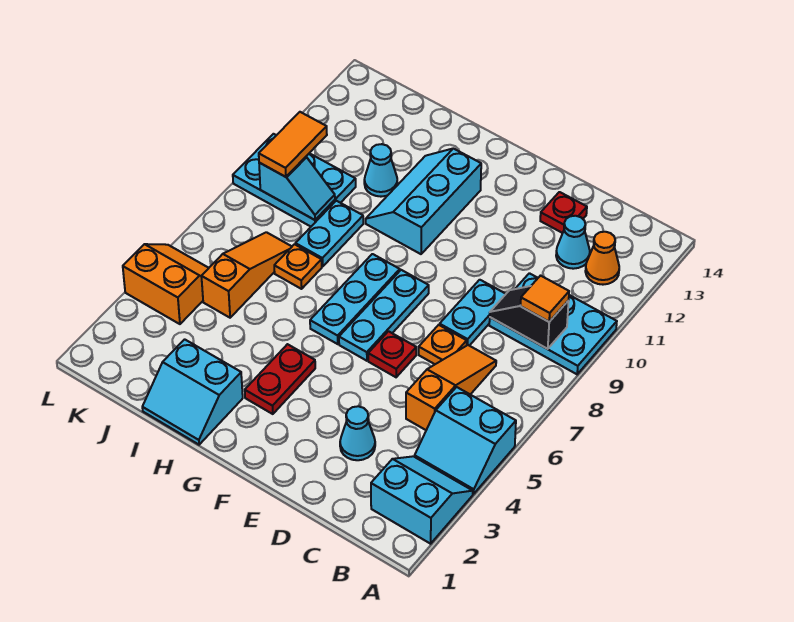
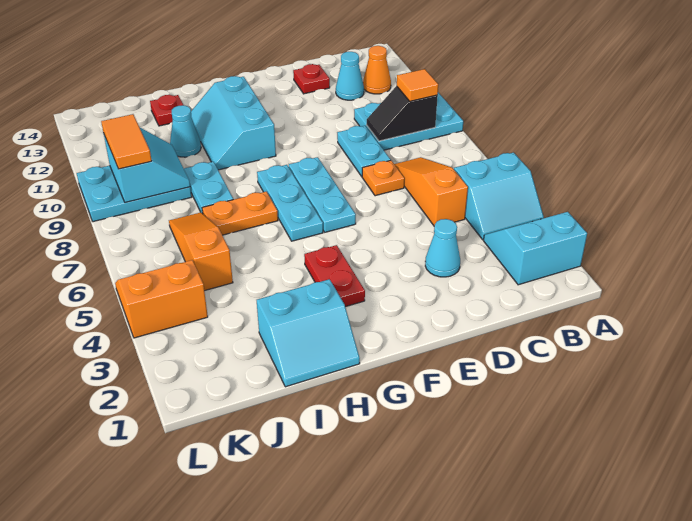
red 1x1 plate [368,331,416,377] -> red 1x1 plate moved to [150,95,183,126]
orange 1x1 plate [274,244,322,289] -> orange 1x2 plate [202,192,278,235]
cyan 1x2 slope [259,157,335,220] -> cyan 2x2 slope [104,128,190,203]

